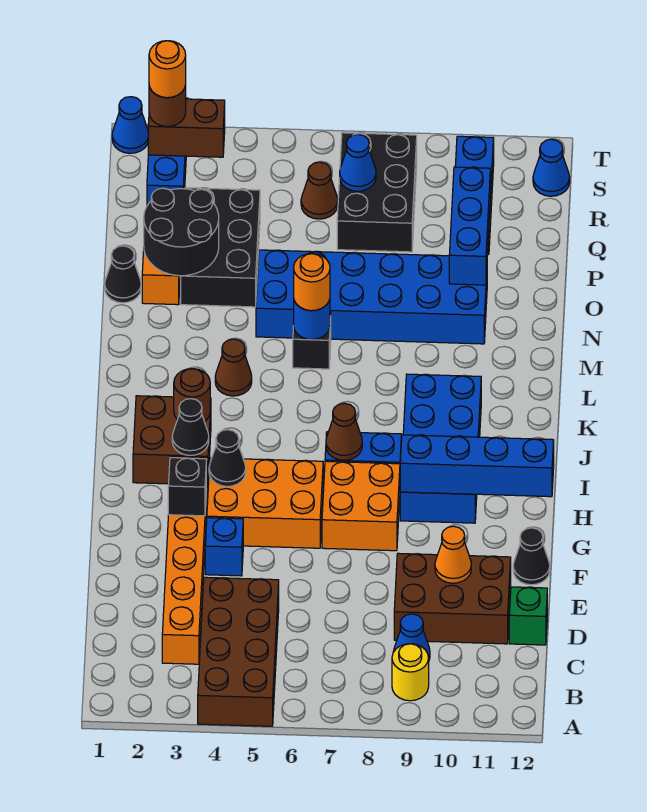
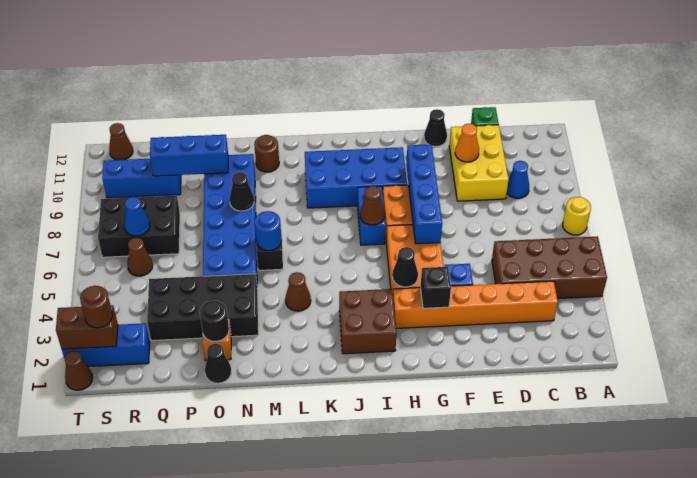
yellow 1x1 round brick [392,644,429,701] -> yellow 1x1 round brick moved to [563,197,591,235]
brown 2x3 brick [394,553,511,644] -> yellow 2x3 brick [449,125,509,201]
blue 1x4 brick [400,435,554,497] -> blue 1x4 brick moved to [406,144,442,244]
black 1x1 cone [172,399,209,456] -> black 1x1 cone moved to [229,172,254,211]
brown 1x1 round brick [174,369,210,422] -> brown 1x1 round brick moved to [254,135,279,172]
orange 1x1 round brick [294,254,330,311] -> none
black 2x2 round brick [144,188,219,276] -> black 1x1 round brick [200,300,229,341]
black 2x3 brick [181,188,260,307] -> black 2x4 brick [147,274,258,341]
brown 1x2 brick [148,99,225,157] -> brown 1x2 brick turned to [56,305,118,349]
orange 1x1 round brick [149,41,186,98] -> none
blue 1x1 cone [533,139,570,196] -> brown 1x1 cone [109,123,133,160]
blue 1x1 cone [112,97,148,153] -> brown 1x1 cone [64,351,93,390]

